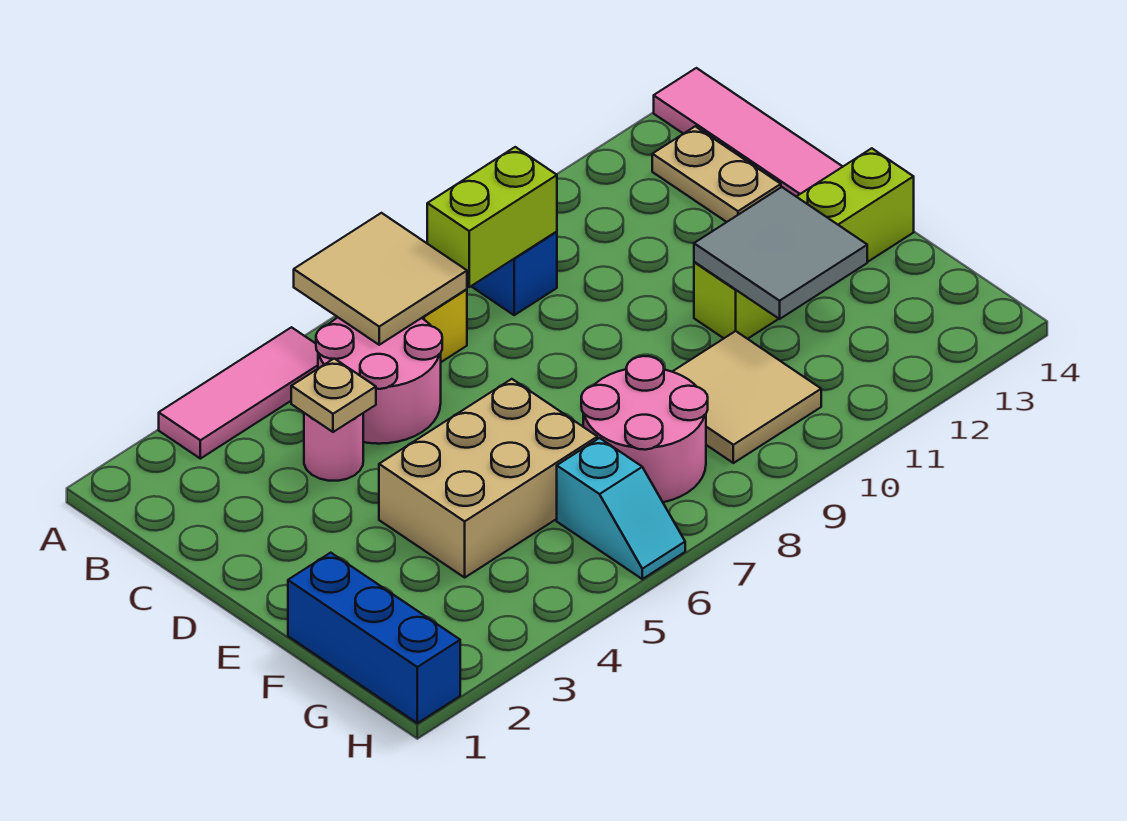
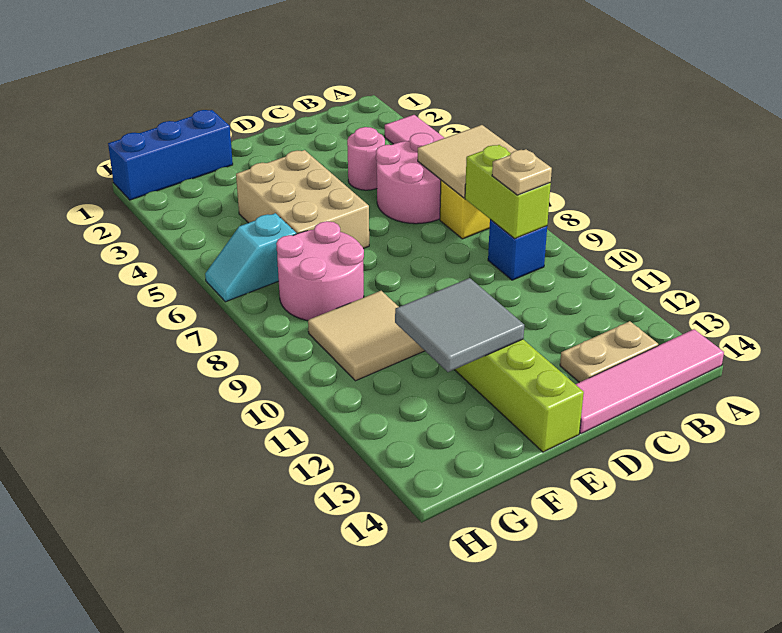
tan 1x1 plate [291,359,376,432] -> tan 1x1 plate moved to [492,149,552,195]

